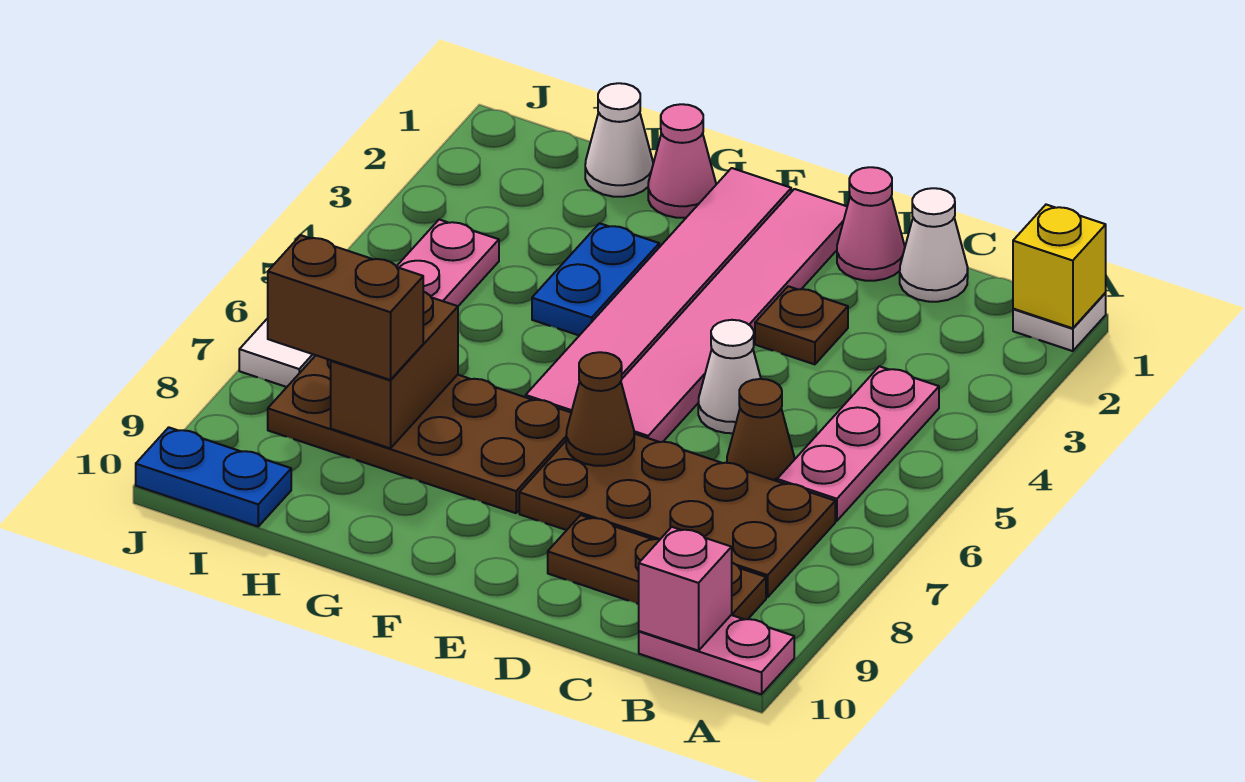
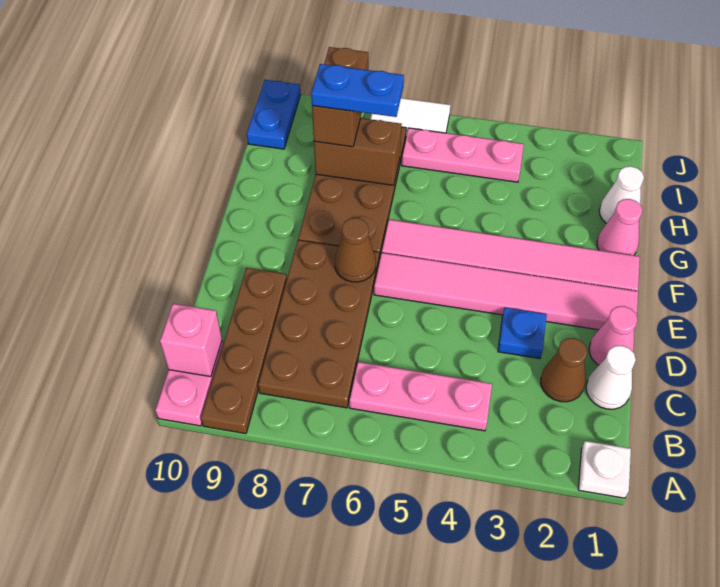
yellow 1x1 brick [1013,205,1106,328] -> none
brown 1x3 plate [548,515,766,619] -> brown 1x4 plate [201,268,287,434]
brown 1x1 cone [727,379,795,481] -> brown 1x1 cone moved to [541,338,587,402]
brown 1x1 plate [755,286,848,364] -> blue 1x1 plate [498,308,547,358]
white 1x1 cone [698,320,761,433] -> none
blue 1x2 plate [532,223,659,336] -> blue 1x2 plate moved to [311,64,404,117]

